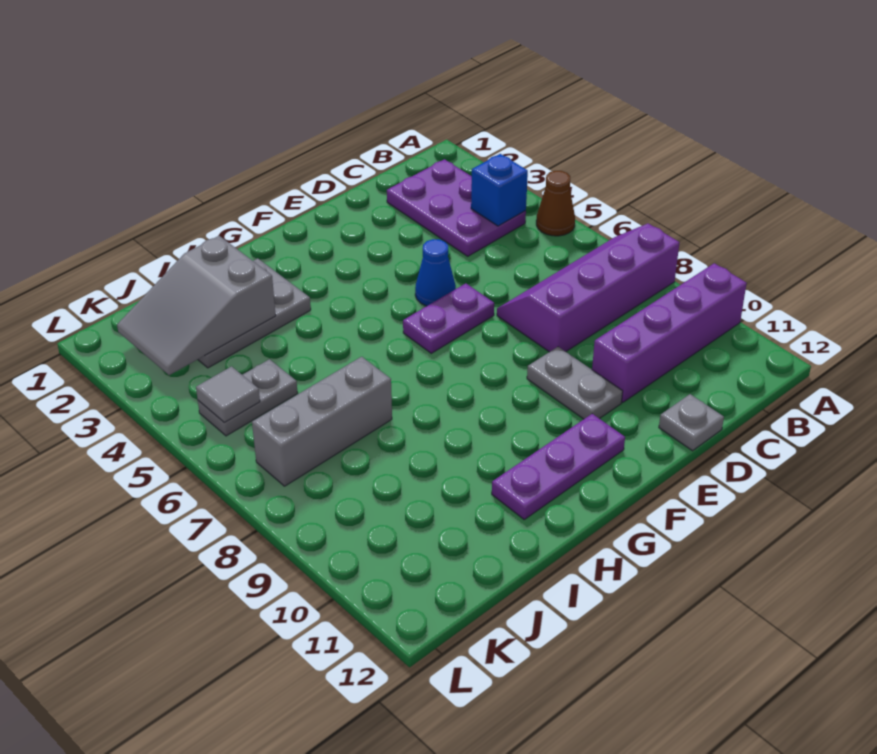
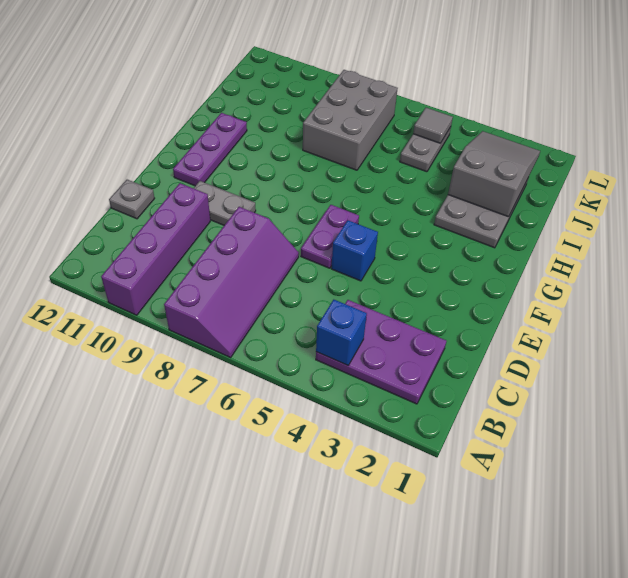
brown 1x1 cone [536,171,575,236] -> none
blue 1x1 cone [415,239,456,306] -> blue 1x1 brick [331,220,378,281]
grey 1x3 brick [252,357,392,486] -> grey 2x3 brick [303,70,398,170]

